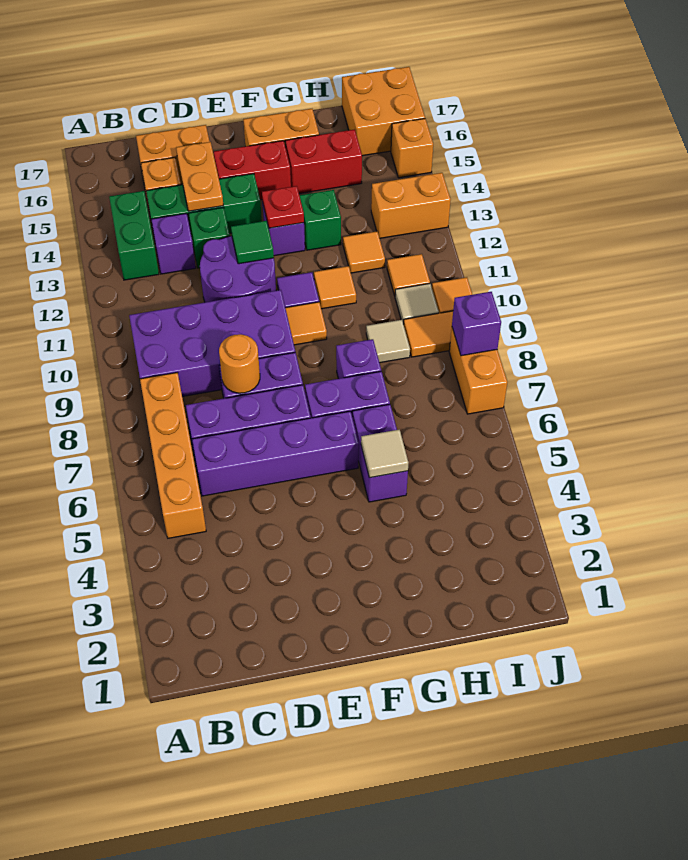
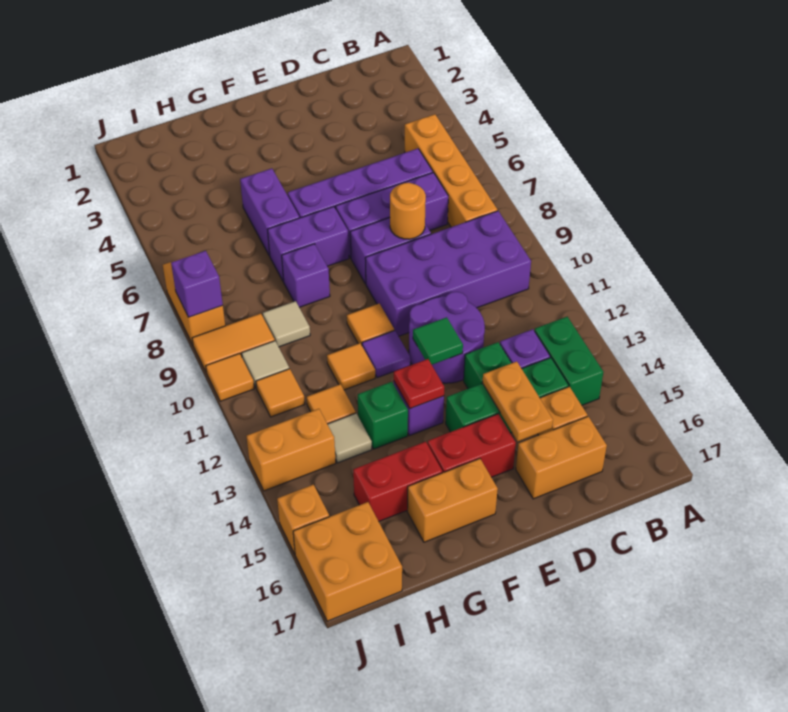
tan 1x1 tile [361,429,408,478] -> tan 1x1 tile moved to [328,413,372,463]

